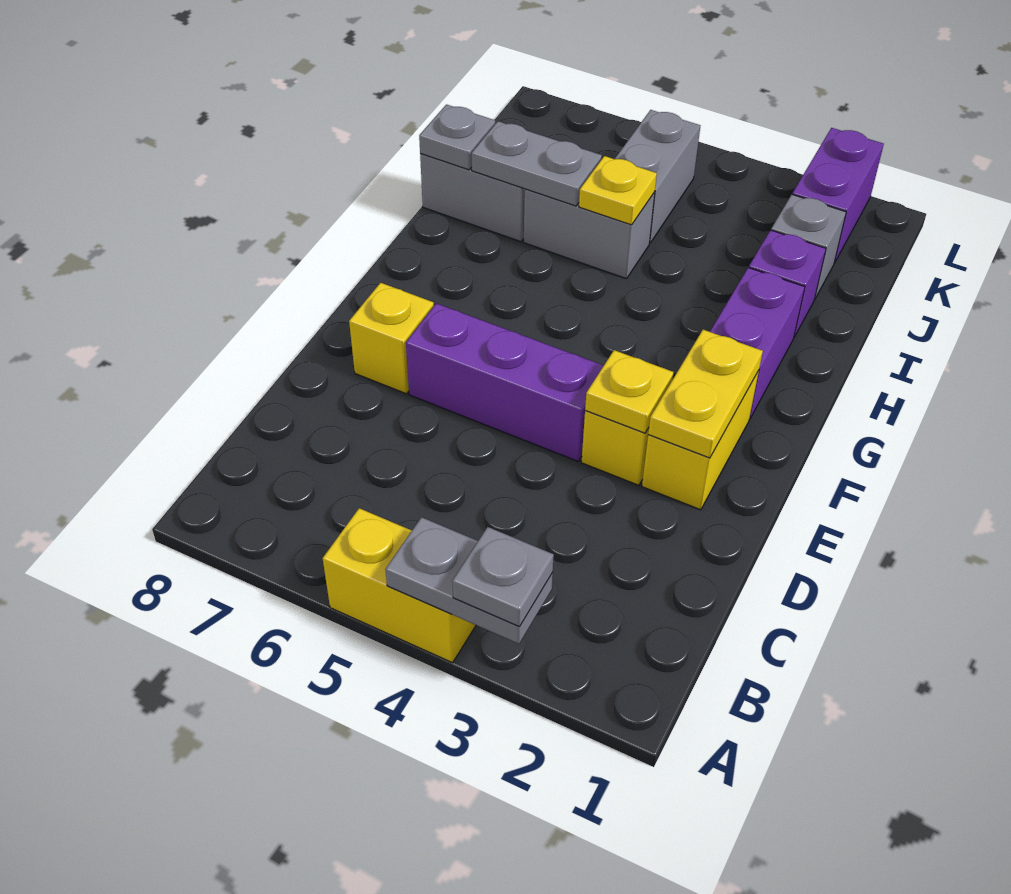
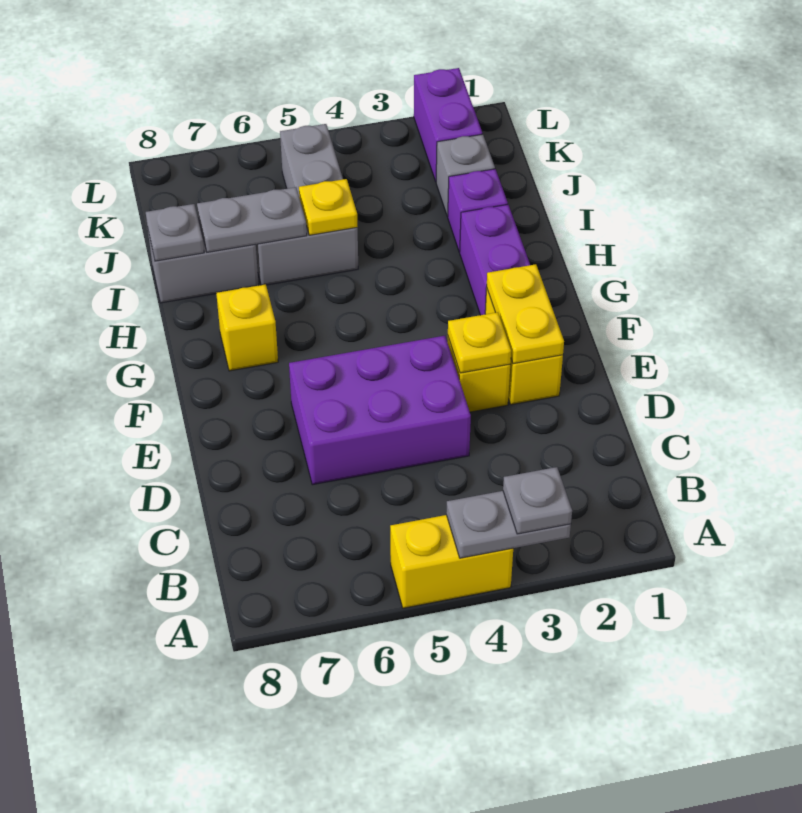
purple 1x3 brick [406,303,604,462] -> purple 2x3 brick [289,336,471,485]
yellow 1x1 brick [349,283,434,394] -> yellow 1x1 brick moved to [216,284,278,371]

